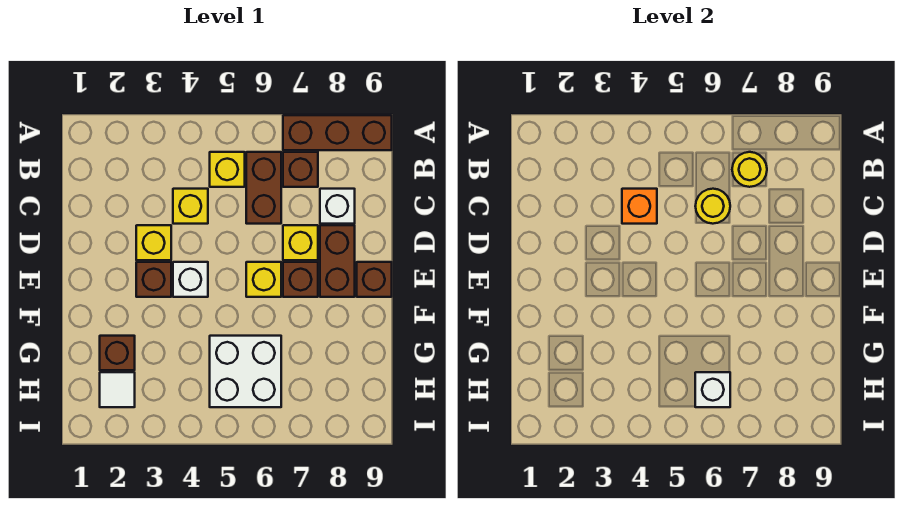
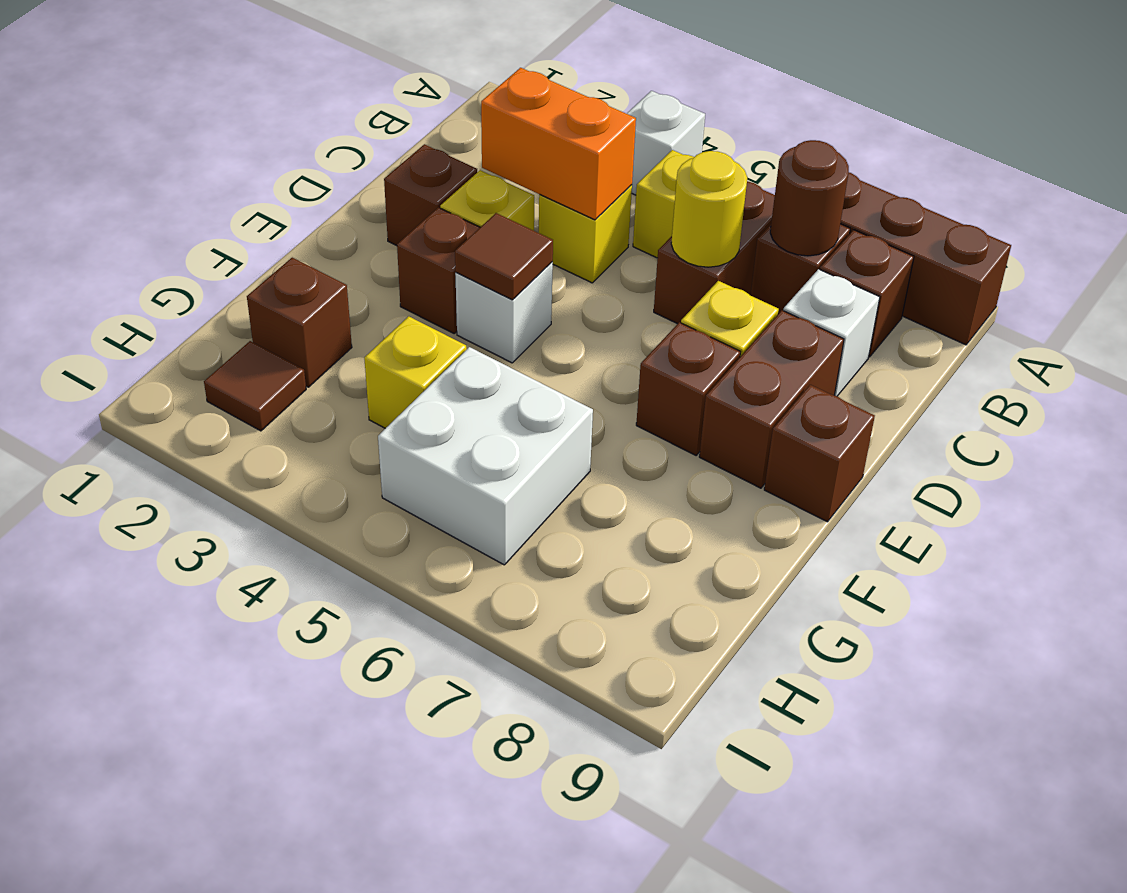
yellow 1x1 round brick [732,152,767,187] -> brown 1x1 round brick [770,140,849,256]
none -> brown 1x1 brick [820,230,914,357]
orange 1x1 brick [622,189,657,224] -> orange 1x2 brick [481,68,636,220]
none -> brown 1x1 brick [384,144,477,246]
none -> brown 1x1 tile [455,213,553,300]
yellow 1x1 brick [246,262,281,297] -> yellow 1x1 brick moved to [364,316,467,428]
white 1x1 tile [100,372,135,407] -> brown 1x1 tile [204,341,306,431]
white 1x1 brick [695,372,730,407] -> white 1x1 brick moved to [627,91,705,195]

